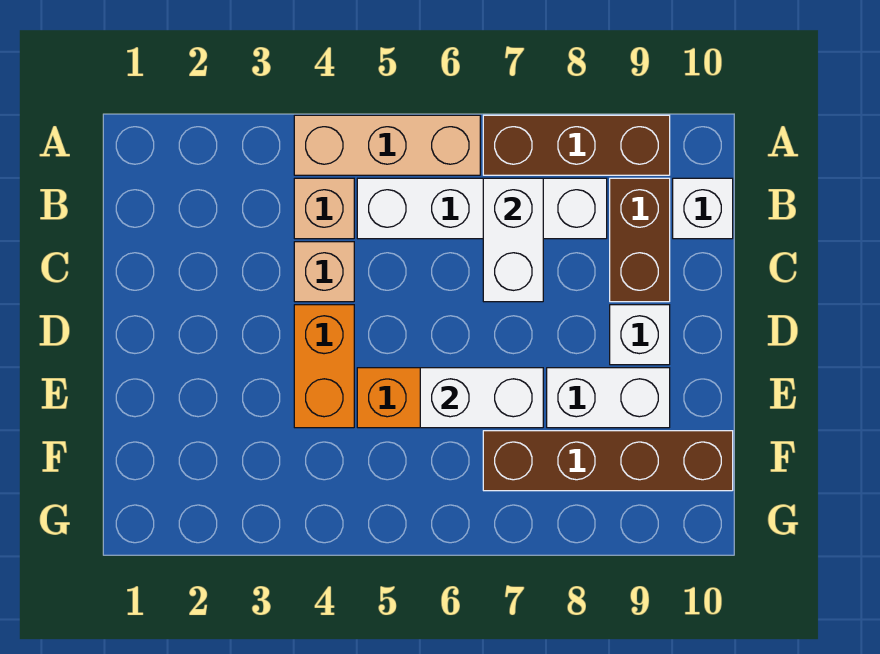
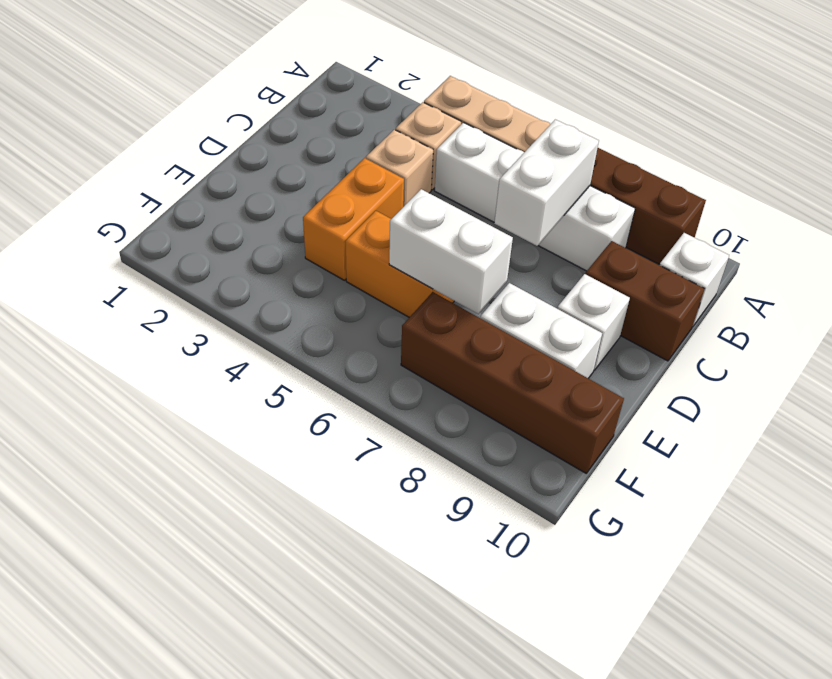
brown 1x2 brick [610,178,670,302] -> brown 1x2 brick turned to [586,241,704,361]

